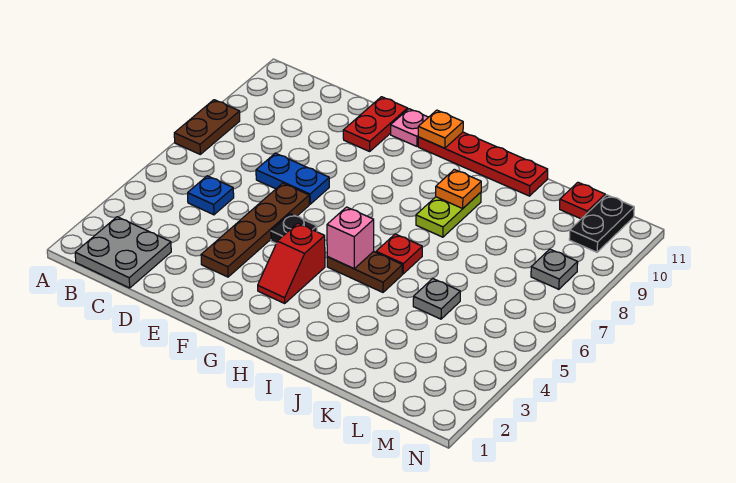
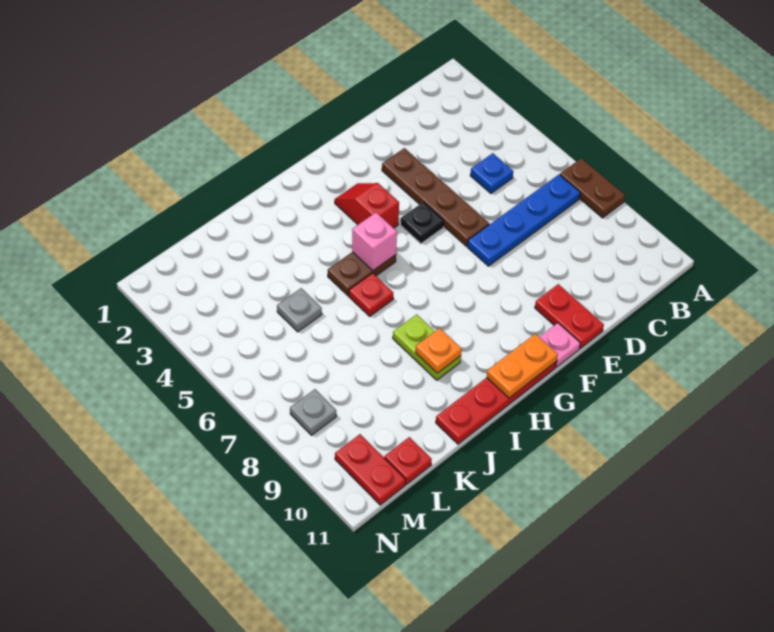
grey 2x2 plate [75,217,171,288] -> none
blue 1x2 plate [256,153,329,204] -> blue 1x4 plate [467,175,580,266]
orange 1x1 plate [418,110,463,148] -> orange 1x2 plate [487,334,558,398]
black 1x2 plate [569,195,634,252] -> red 1x2 plate [335,434,406,505]

